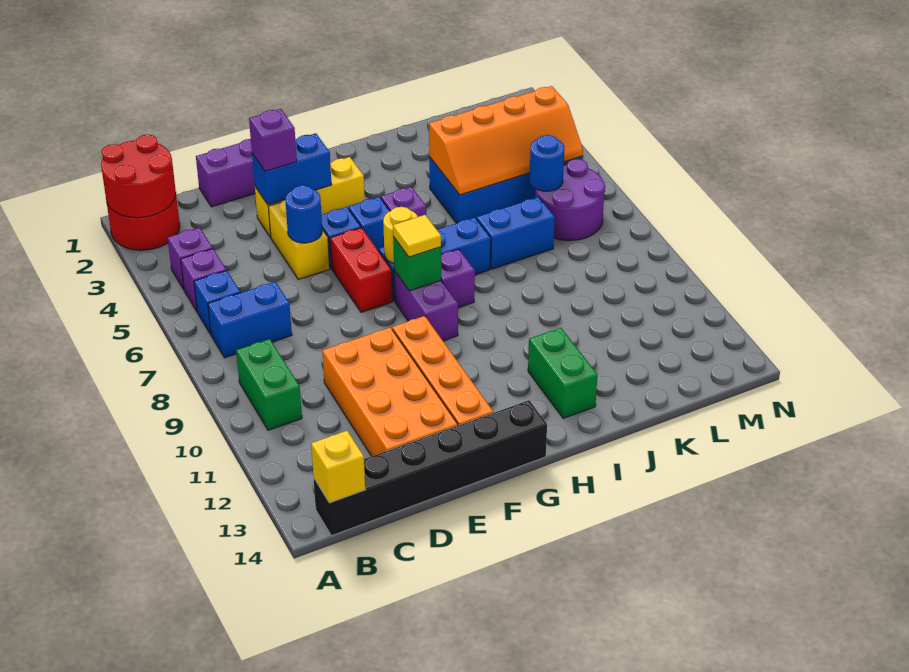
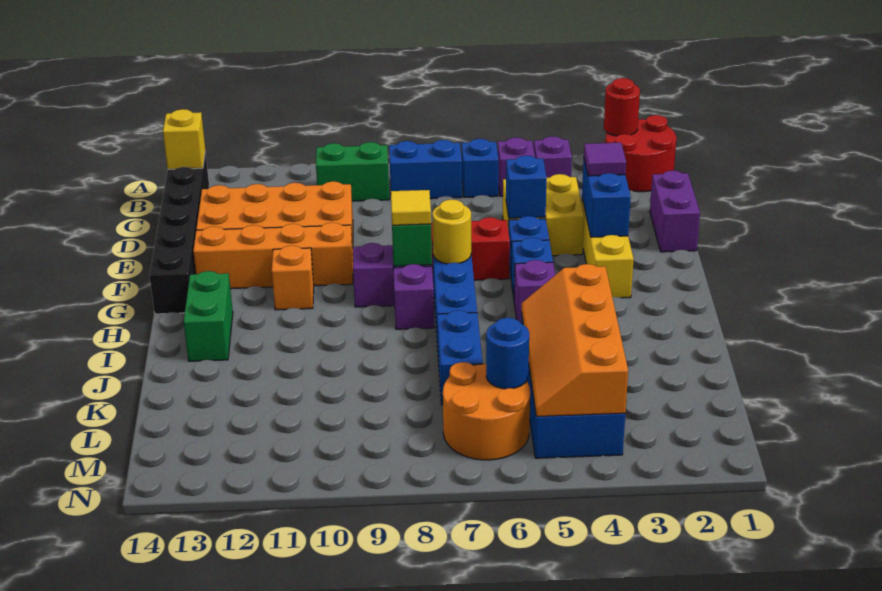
red 2x2 round brick [101,134,176,218] -> red 1x1 round brick [604,78,640,136]
blue 1x2 brick [208,282,292,358] -> blue 1x2 brick turned to [389,140,462,199]
purple 1x1 brick [249,109,297,171] -> purple 1x1 tile [584,143,626,176]
yellow 1x2 brick [268,200,330,279] -> yellow 2x2 brick [503,174,584,256]
blue 1x1 round brick [285,185,322,243] -> blue 1x1 brick [506,155,547,218]
none -> orange 1x1 brick [272,246,314,310]
green 1x2 brick [528,328,598,418] -> green 1x2 brick turned to [184,271,233,361]
purple 2x2 round brick [535,159,605,241] -> orange 2x2 round brick [443,362,530,460]

